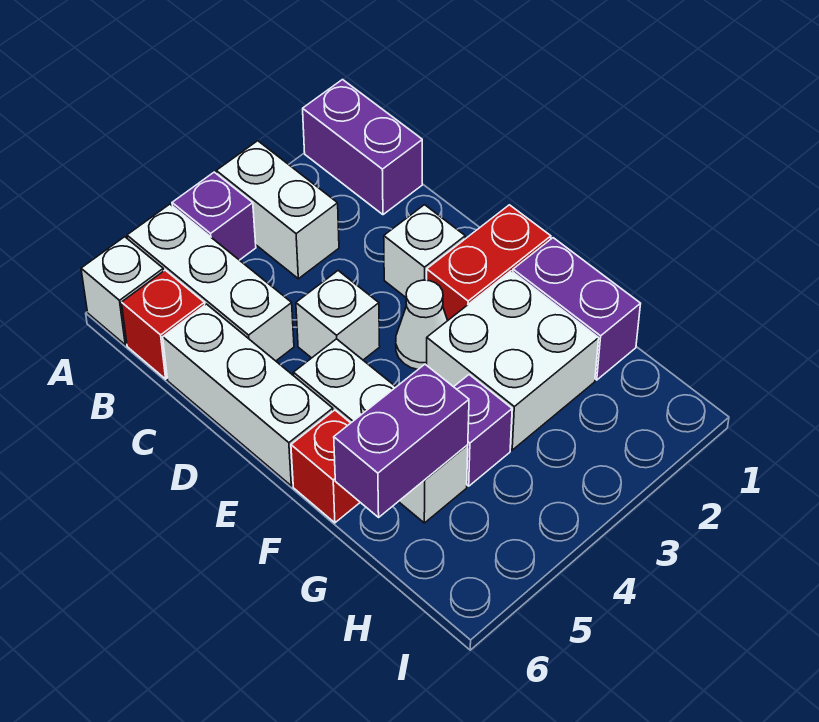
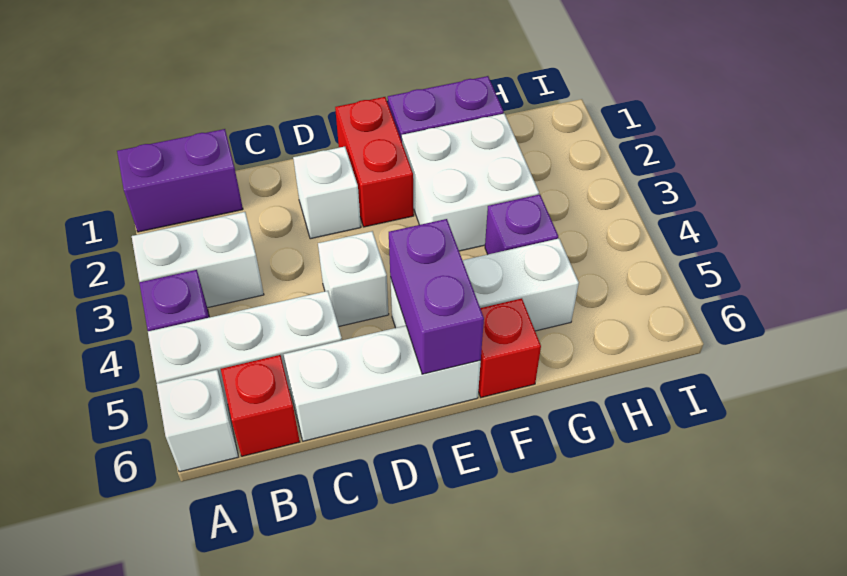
white 1x1 cone [396,280,448,369] -> none
purple 1x2 brick [334,364,469,517] -> purple 1x2 brick moved to [389,219,484,374]

